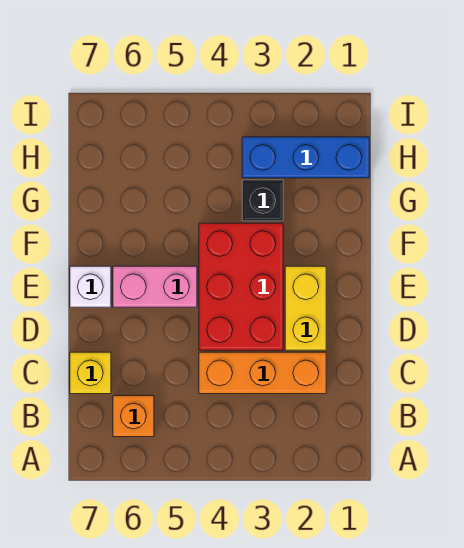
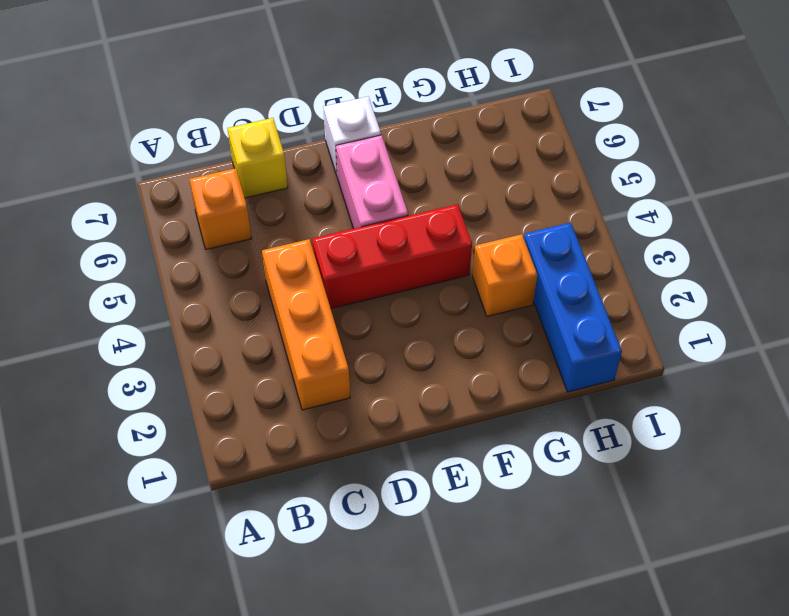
yellow 1x2 brick [285,266,326,350] -> none
red 2x3 brick [199,223,283,350] -> red 1x3 brick [312,204,472,309]
black 1x1 brick [242,180,283,221] -> orange 1x1 brick [473,234,537,316]

